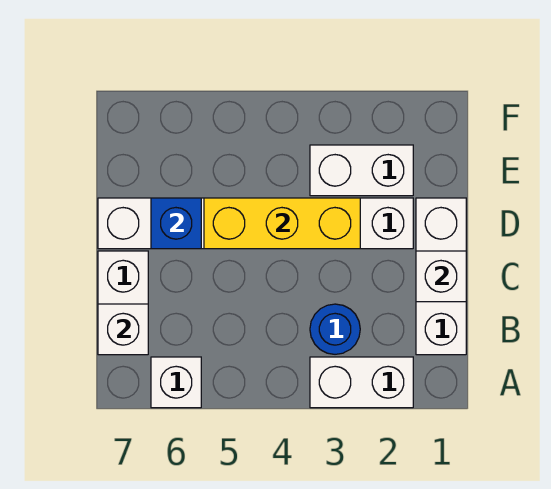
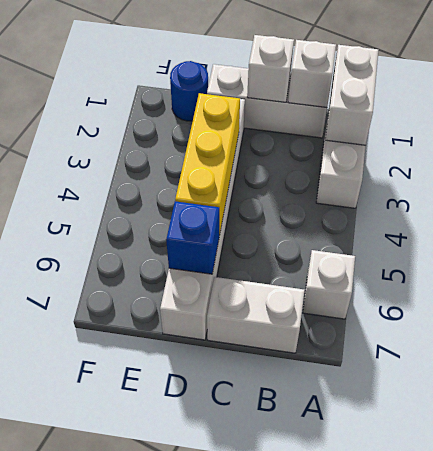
blue 1x1 round brick [310,304,360,354] -> blue 1x1 round brick moved to [170,61,208,121]
white 1x1 brick [98,304,148,355] -> white 1x1 brick moved to [288,40,336,108]
white 1x2 brick [310,145,413,196] -> white 1x2 brick moved to [325,45,378,145]

